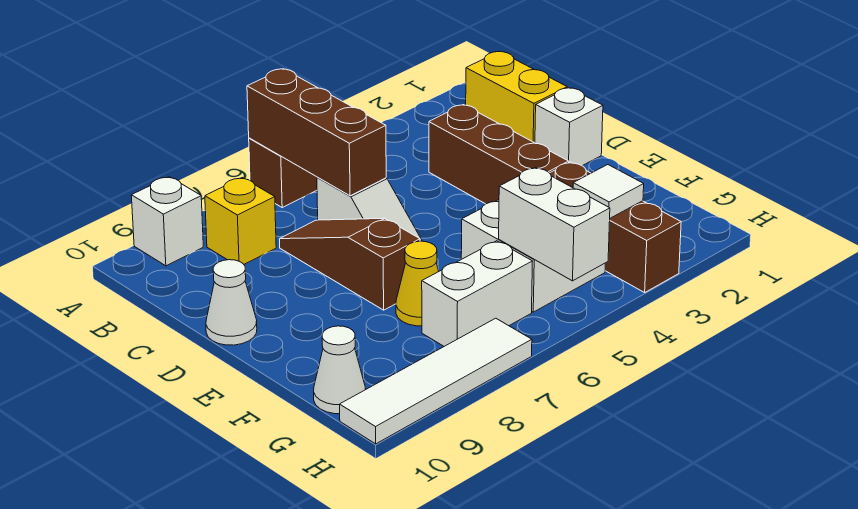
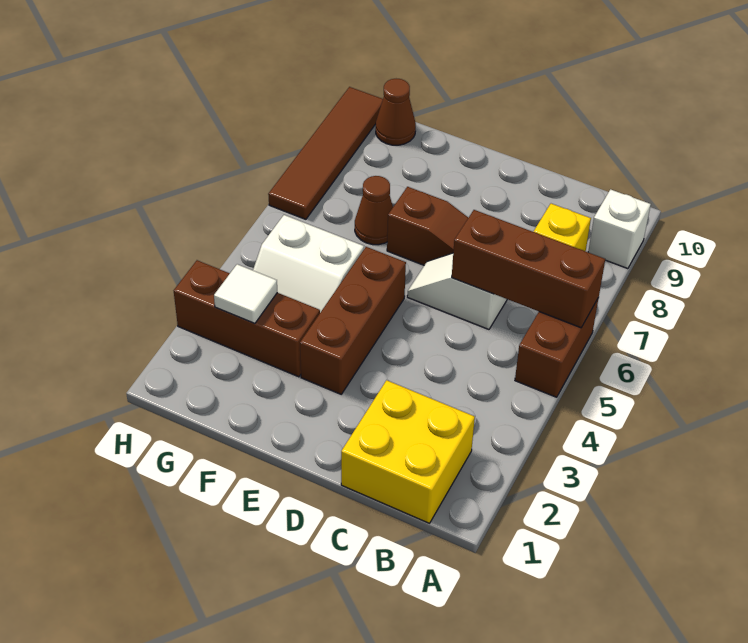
yellow 1x2 brick [466,52,567,143] -> yellow 2x2 brick [341,380,475,523]
brown 1x3 brick [429,105,569,204] -> brown 1x3 brick turned to [300,247,406,394]
white 1x1 brick [535,88,603,166] -> none
white 1x1 cone [206,260,257,345] -> none
yellow 1x1 cone [396,241,439,326] -> brown 1x1 cone [355,176,393,245]
white 1x2 brick [499,167,610,281] -> none
white 1x2 brick [422,241,533,346] -> none
white 1x1 cone [314,326,366,414] -> brown 1x1 cone [376,79,416,145]
white 1x4 tile [340,318,532,444] -> brown 1x4 tile [268,87,383,219]

